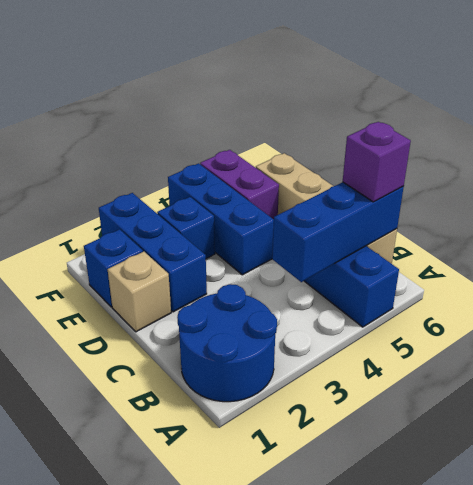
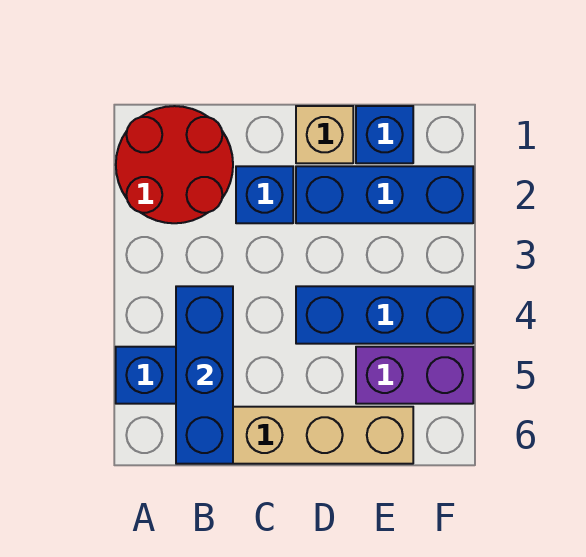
blue 2x2 round brick [177,284,277,402] -> red 2x2 round brick [116,106,233,223]
purple 1x1 brick [343,122,411,202] -> none
blue 1x1 brick [157,197,215,259] -> blue 1x1 brick moved to [236,166,293,223]

